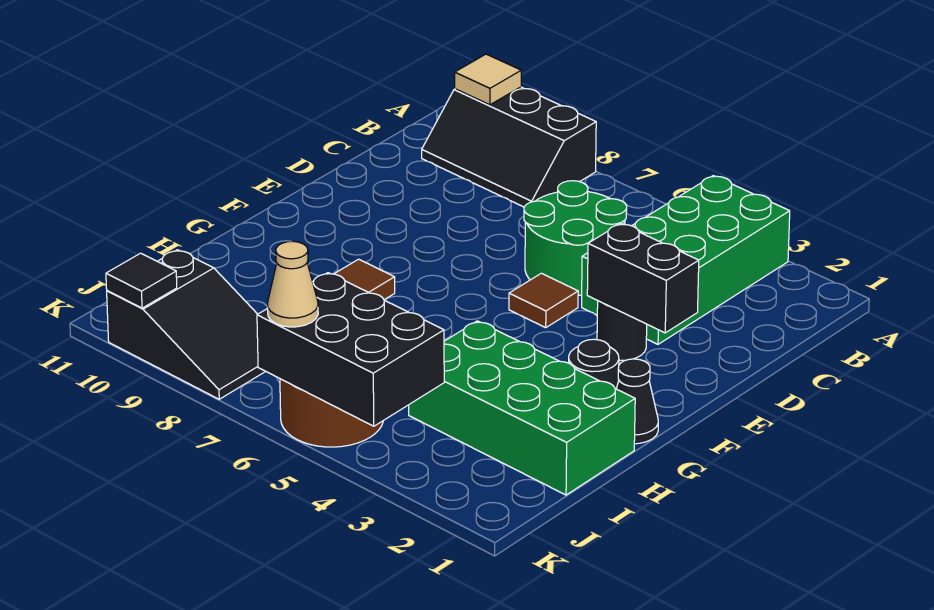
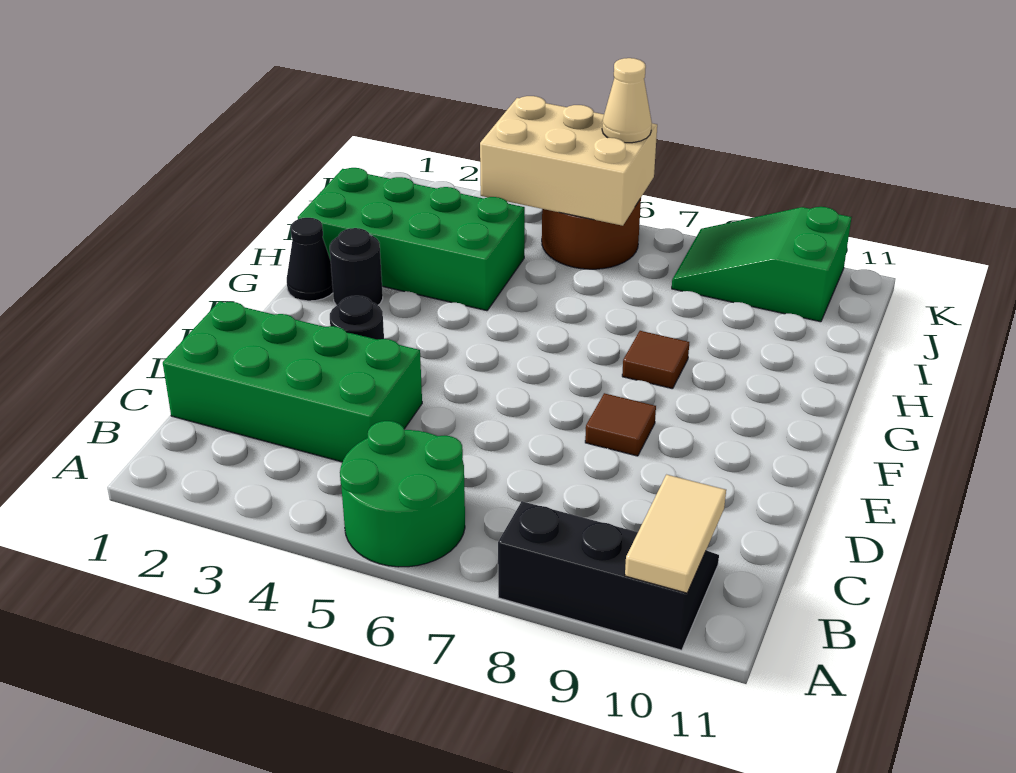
green 2x4 brick [582,176,790,344] -> green 2x4 brick turned to [163,301,422,462]
tan 1x1 tile [455,54,521,105] -> tan 1x2 tile [625,475,726,593]
green 2x2 round brick [524,181,627,295] -> green 2x2 round brick moved to [340,421,465,567]
black 1x2 brick [587,223,699,333] -> none
brown 1x1 tile [509,273,578,328] -> brown 1x1 tile moved to [585,393,656,456]
black 2x3 brick [257,273,444,426] -> tan 2x3 brick [480,96,657,226]
black 2x3 slope [107,250,265,399] -> green 2x3 slope [672,207,851,322]
black 1x1 tile [106,253,177,308] -> none

